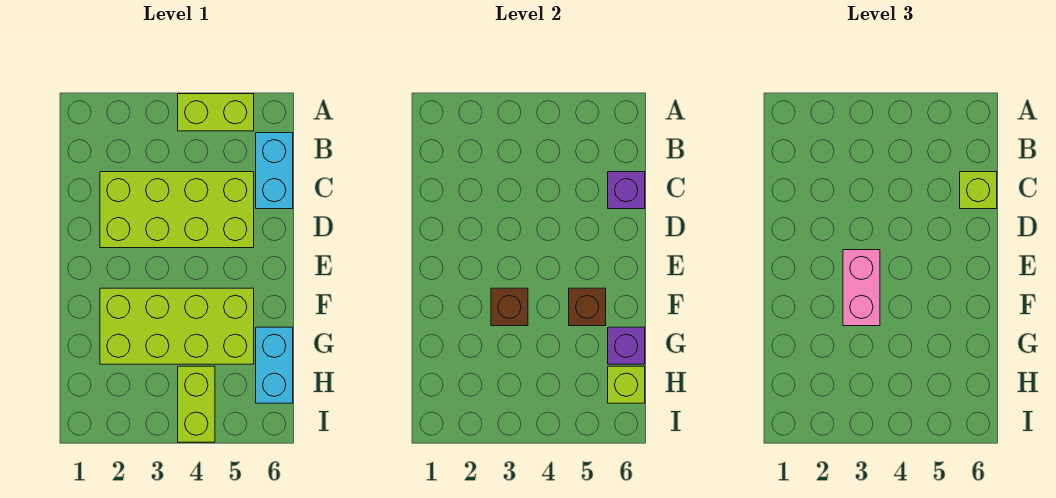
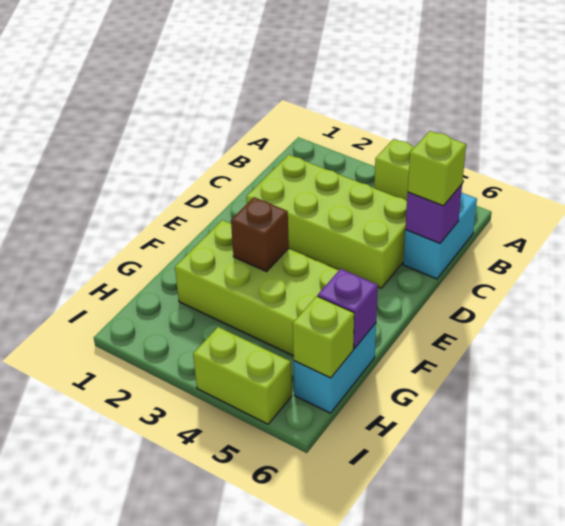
pink 1x2 brick [843,250,880,326] -> none
brown 1x1 brick [569,288,606,326] -> none
lime 1x2 brick [178,366,215,442] -> lime 1x2 brick turned to [193,327,292,424]

